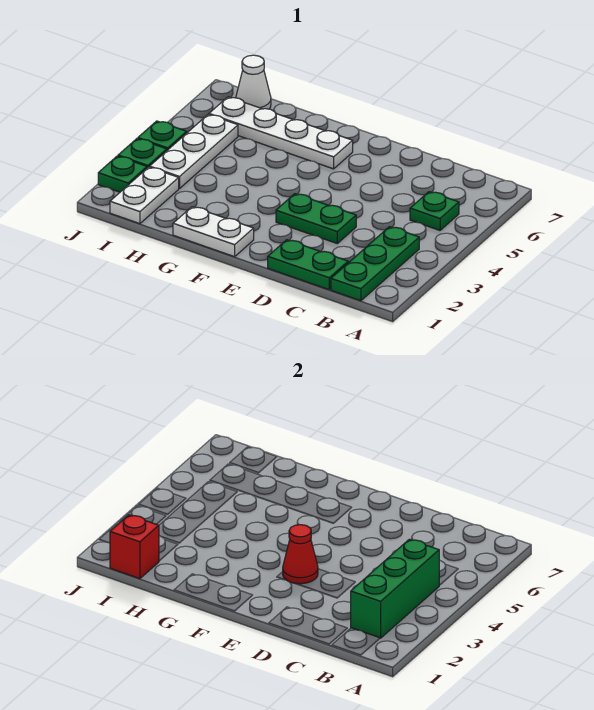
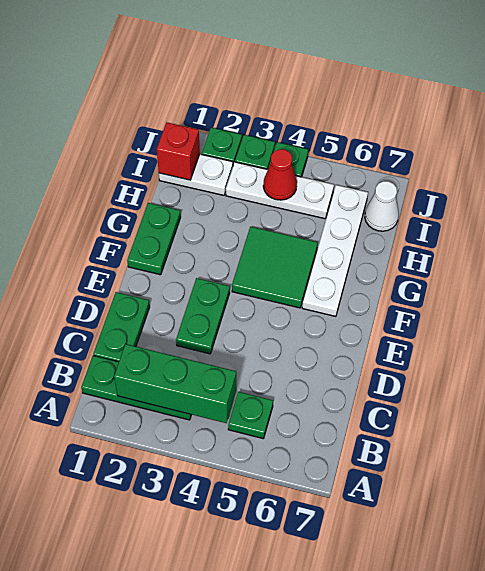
red 1x1 cone [283,525,318,584] -> red 1x1 cone moved to [263,149,297,200]
white 1x2 plate [173,207,254,257] -> green 1x2 plate [127,203,181,275]
none -> green 2x2 tile [232,227,318,308]

